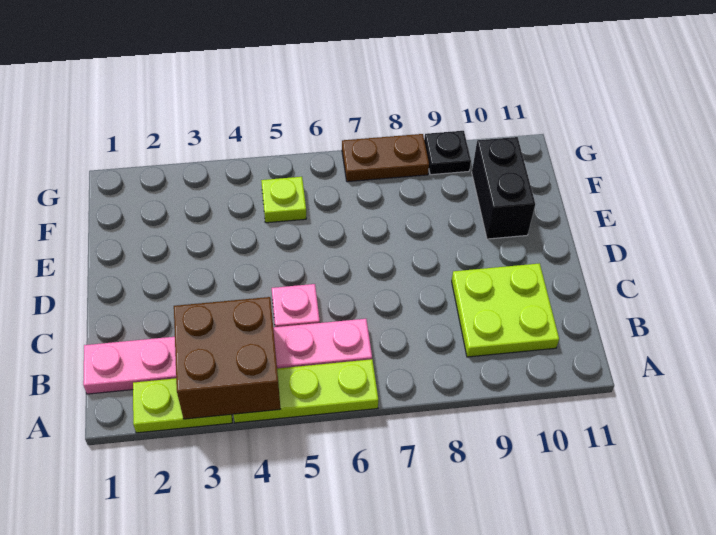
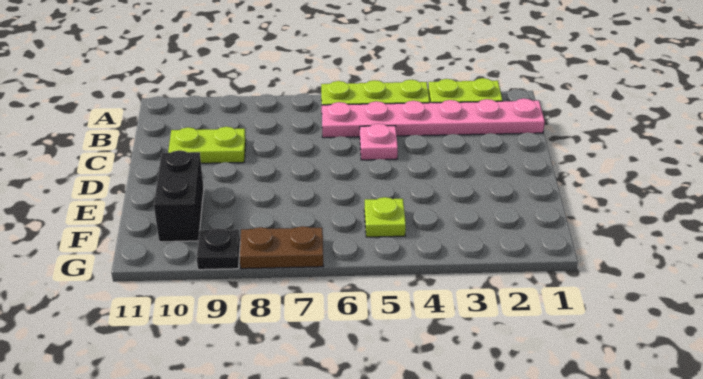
brown 2x2 brick [174,297,280,419] -> none
lime 2x2 plate [452,263,559,357] -> lime 1x2 plate [168,127,246,163]

